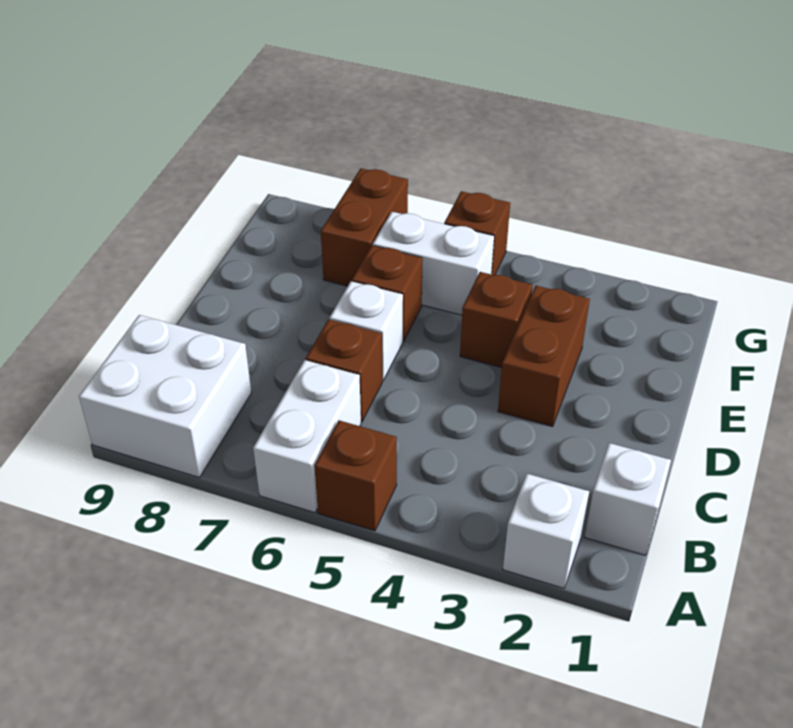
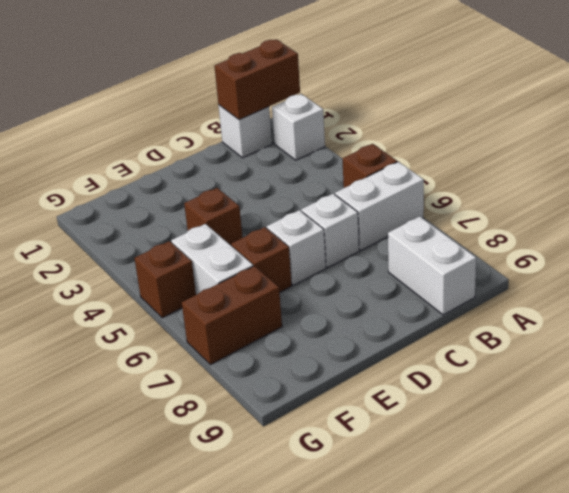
white 2x2 brick [79,315,252,478] -> white 1x2 brick [388,216,476,315]
brown 1x1 brick [306,319,382,422] -> white 1x1 brick [301,194,359,267]
brown 1x2 brick [498,286,590,427] -> brown 1x2 brick moved to [215,39,300,120]

